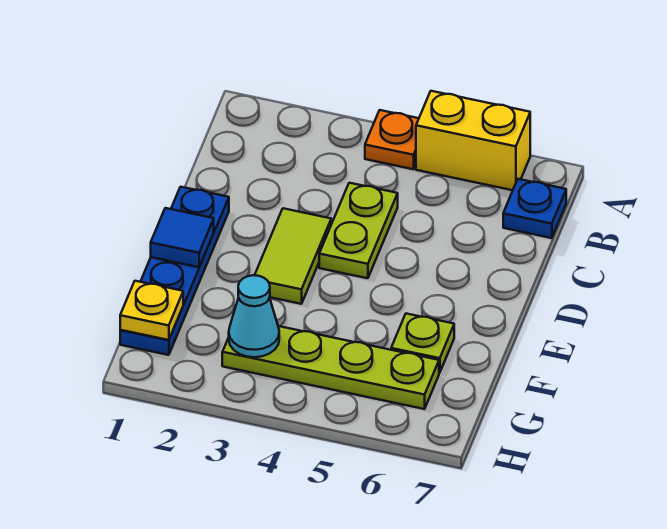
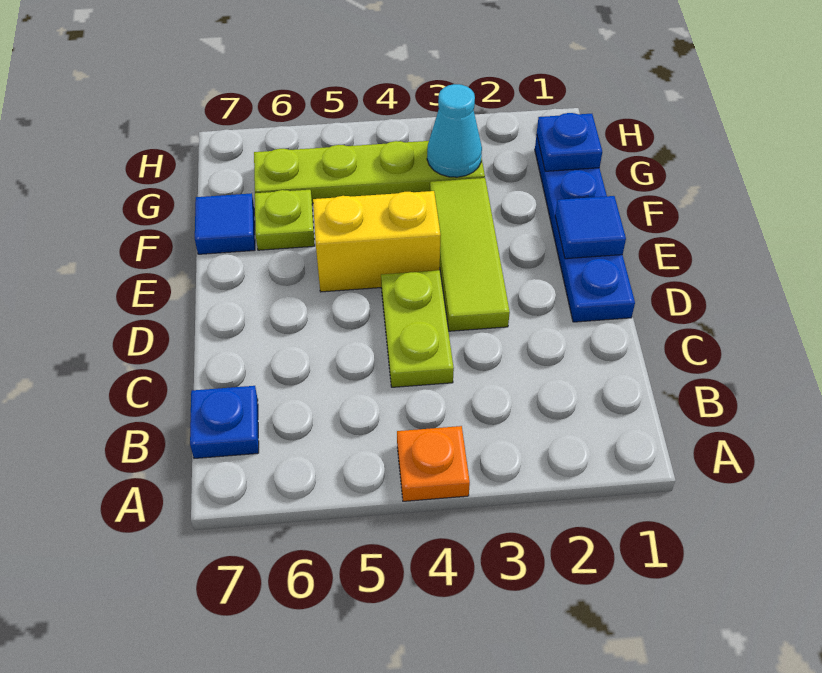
yellow 1x2 brick [416,91,530,190] -> yellow 1x2 brick moved to [313,191,441,292]
lime 1x2 tile [255,208,331,304] -> lime 1x3 tile [430,178,510,331]
none -> blue 1x1 tile [195,193,255,254]
yellow 1x1 plate [120,281,183,340] -> blue 1x1 plate [537,113,602,171]

